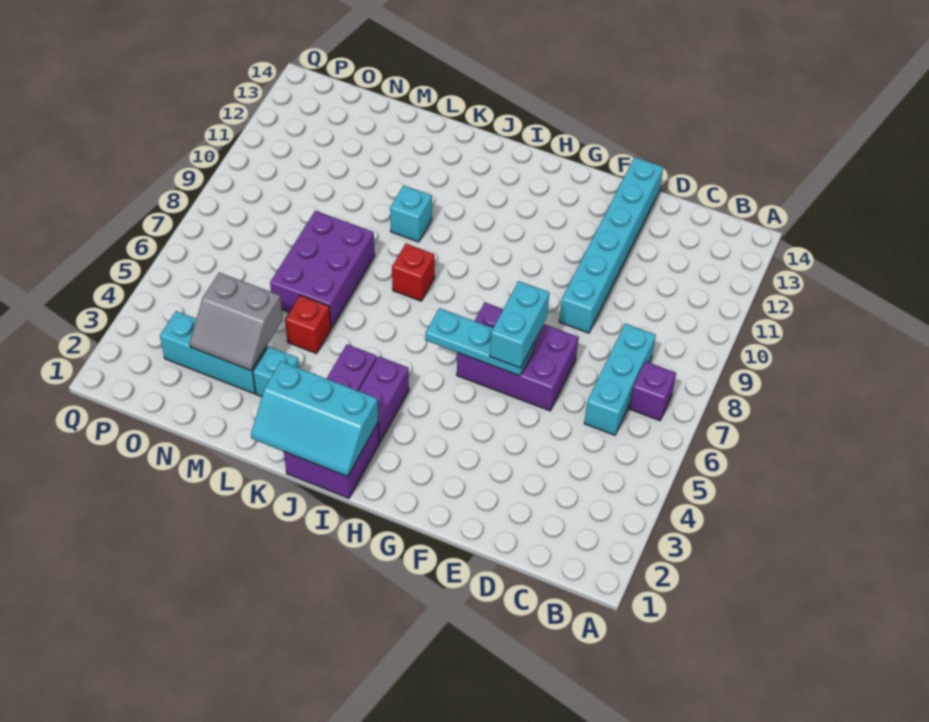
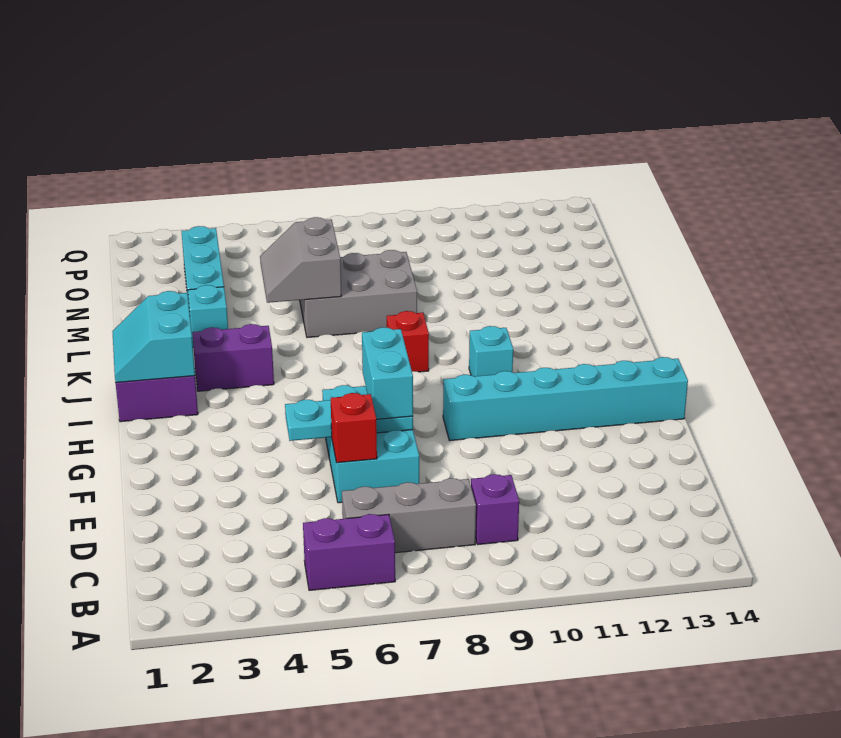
purple 1x1 brick [629,361,676,421] -> purple 1x1 brick moved to [471,474,519,545]
cyan 1x3 brick [584,324,656,435] -> grey 1x3 brick [342,478,476,553]
purple 2x3 brick [457,302,578,411] -> cyan 2x3 brick [322,385,419,503]
cyan 1x6 brick [559,157,663,333] -> cyan 1x6 brick moved to [443,357,688,441]
cyan 1x3 plate [425,308,534,376] -> cyan 1x3 plate turned to [285,400,413,441]
cyan 1x2 brick [490,281,549,368] -> cyan 1x2 brick turned to [362,327,413,419]
cyan 2x3 slope [251,362,378,477] -> cyan 2x2 slope [112,291,195,383]
purple 1x2 brick [359,356,409,443] -> purple 1x2 brick moved to [303,514,395,590]
cyan 1x1 brick [390,185,432,242] -> cyan 1x1 brick moved to [469,326,513,376]
red 1x1 brick [285,295,331,354] -> red 1x1 brick moved to [331,393,377,463]
purple 2x3 brick [270,211,375,328] -> grey 2x3 brick [300,250,417,338]
grey 2x2 slope [190,273,283,371] -> grey 2x2 slope moved to [260,217,341,303]

